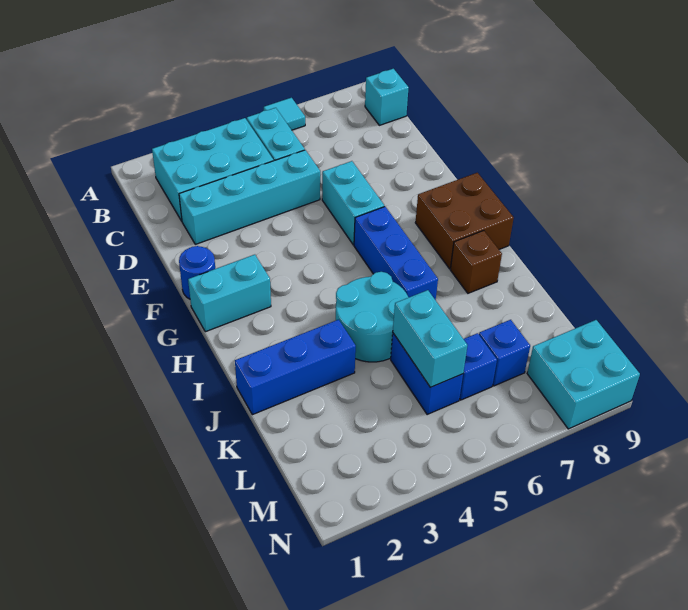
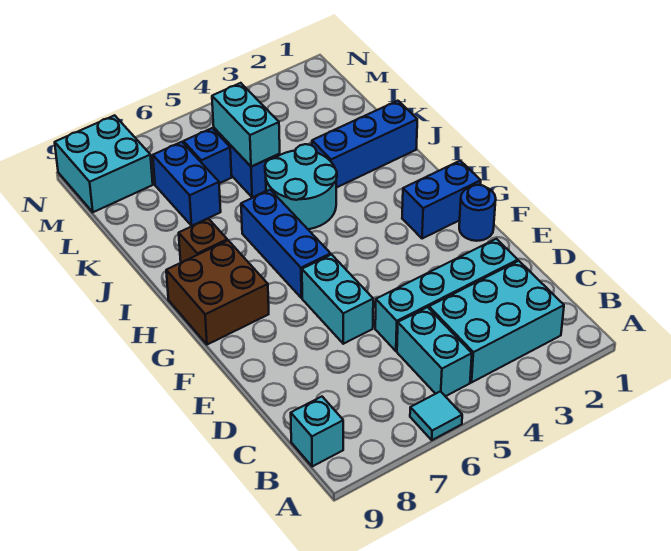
cyan 1x2 brick [188,255,271,332] -> blue 1x2 brick [402,161,481,239]
blue 1x1 brick [479,320,530,386] -> blue 1x2 brick [153,142,221,226]

